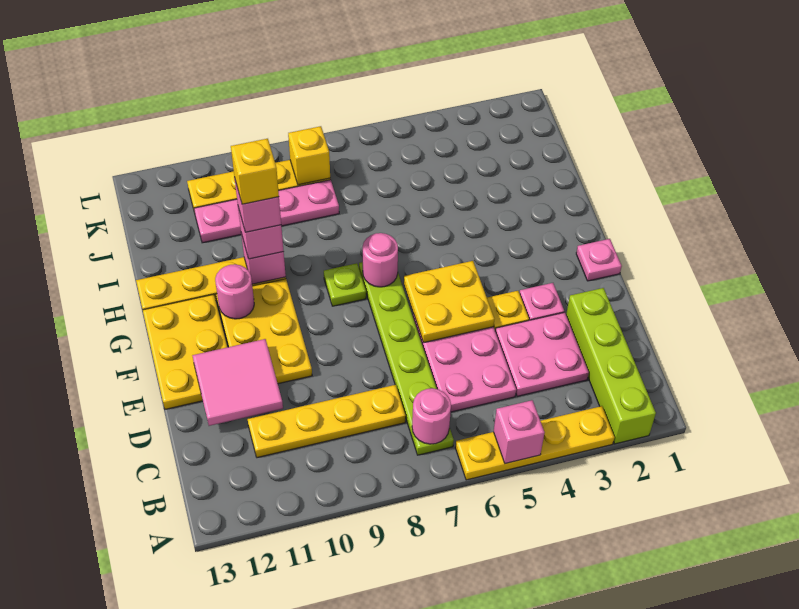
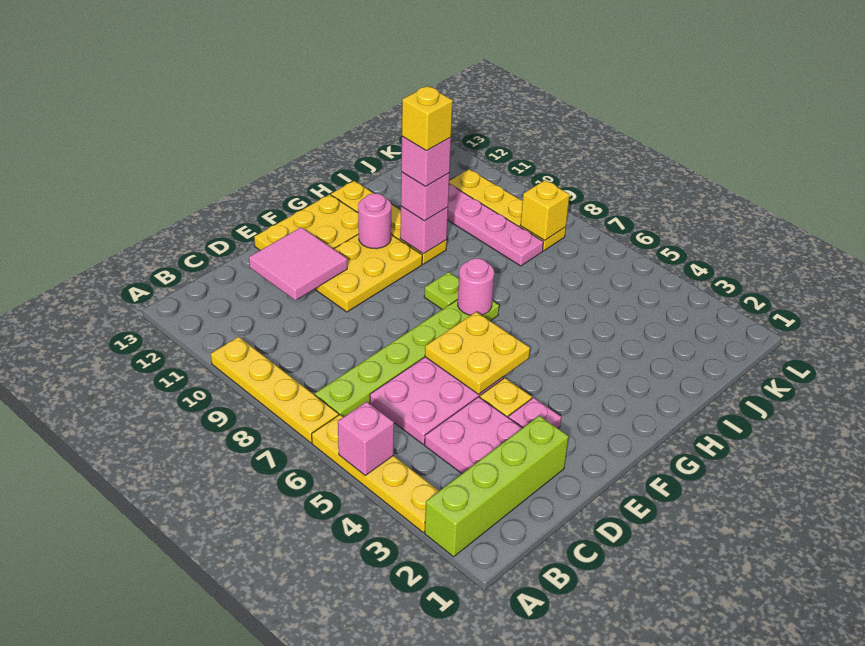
pink 1x1 round brick [412,388,451,444] -> none
yellow 1x4 plate [248,385,405,458] -> yellow 1x4 plate moved to [211,337,339,443]
pink 1x1 plate [576,239,622,281] -> none

